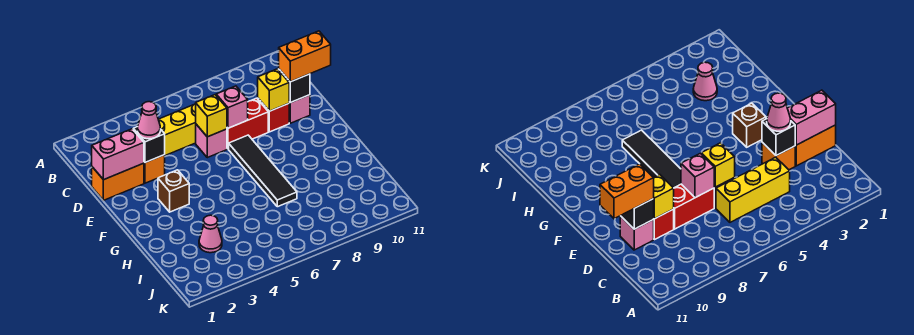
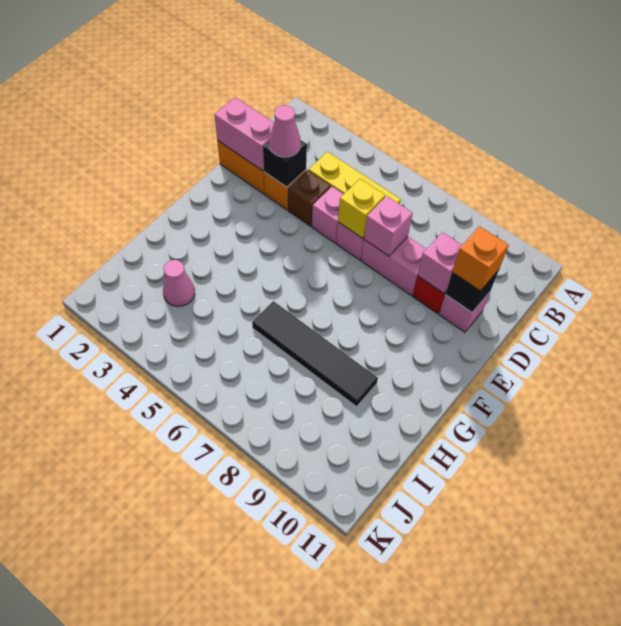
none -> pink 1x1 brick [312,187,343,243]
red 1x2 brick [227,98,268,149] -> pink 1x2 brick [361,237,426,295]
yellow 1x1 brick [258,69,289,111] -> pink 1x1 brick [418,232,462,293]
orange 1x2 brick [279,31,331,82] -> orange 1x1 brick [452,226,509,291]
black 1x4 tile [229,135,297,207] -> black 1x4 tile turned to [252,301,378,407]
brown 1x1 brick [158,170,189,212] -> brown 1x1 brick moved to [288,170,331,226]

